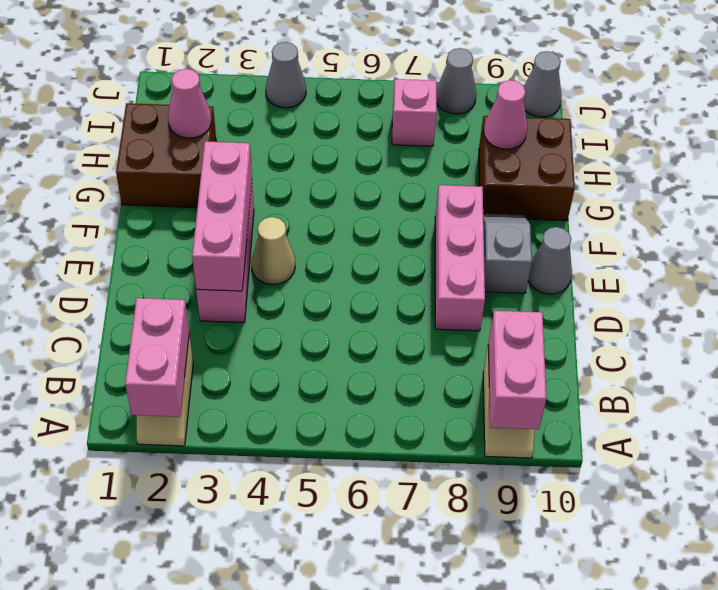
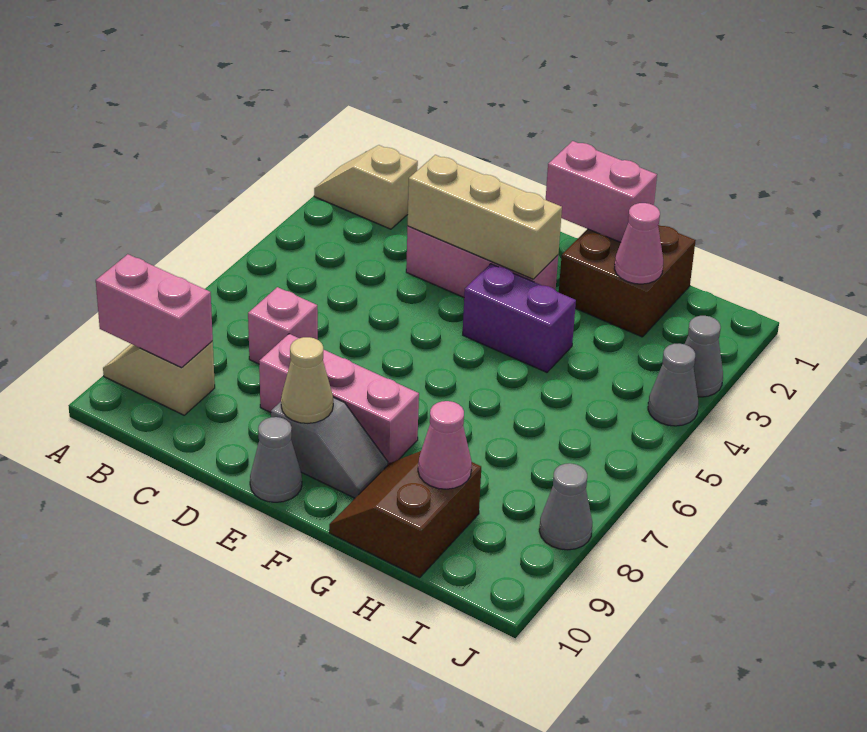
pink 1x2 brick [125,298,189,417] -> pink 1x2 brick moved to [546,141,657,242]
pink 1x3 brick [192,141,252,291] -> tan 1x3 brick [408,155,562,279]
tan 1x1 cone [251,217,295,285] -> tan 1x1 cone moved to [281,337,333,423]
none -> purple 1x2 brick [463,264,576,372]
brown 2x2 brick [479,116,575,221] -> brown 2x2 slope [329,451,481,578]
pink 1x1 brick [392,79,437,146] -> pink 1x1 brick moved to [248,287,318,364]
grey 1x1 cone [524,51,562,117] -> grey 1x1 cone moved to [685,316,723,397]

